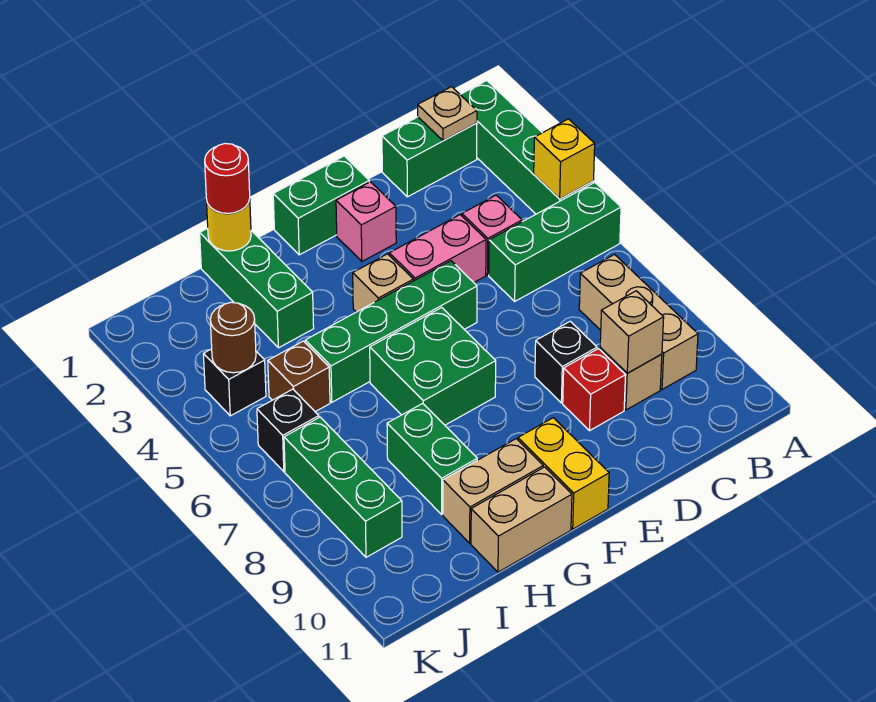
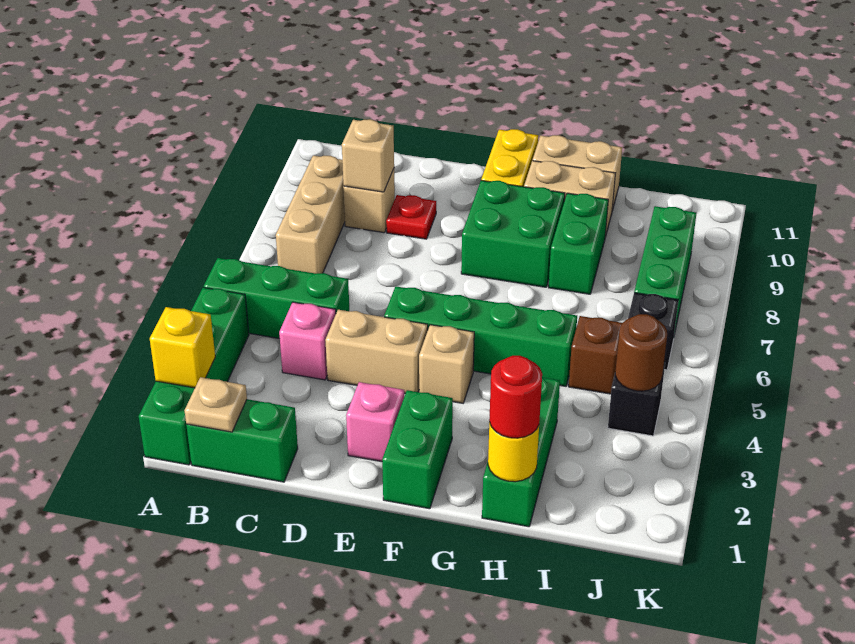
yellow 1x1 brick [534,119,595,199] -> yellow 1x1 brick moved to [150,307,215,388]
pink 1x2 brick [389,215,486,282] -> tan 1x2 brick [325,310,428,394]
black 1x1 brick [535,321,597,403] -> none
red 1x1 brick [563,349,625,431] -> red 1x1 plate [386,195,436,239]
green 1x2 brick [273,156,369,255] -> green 1x2 brick turned to [382,390,453,509]
green 2x2 brick [370,308,496,425] -> green 2x2 brick moved to [461,180,565,287]

